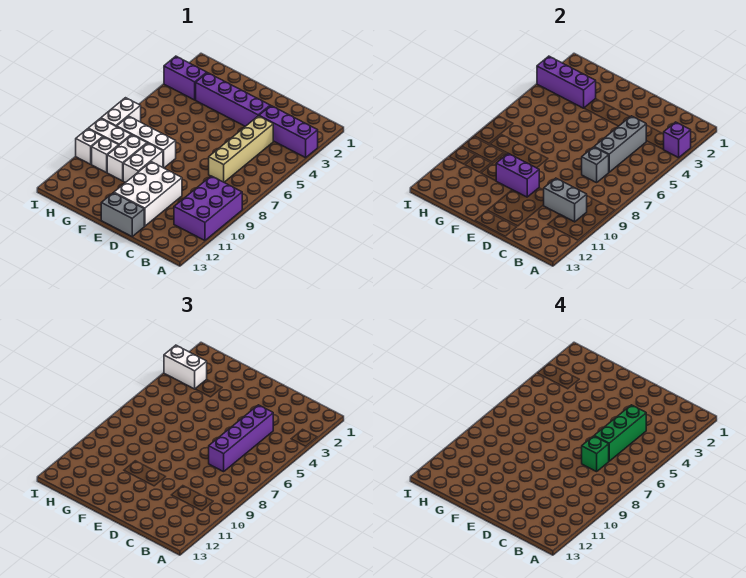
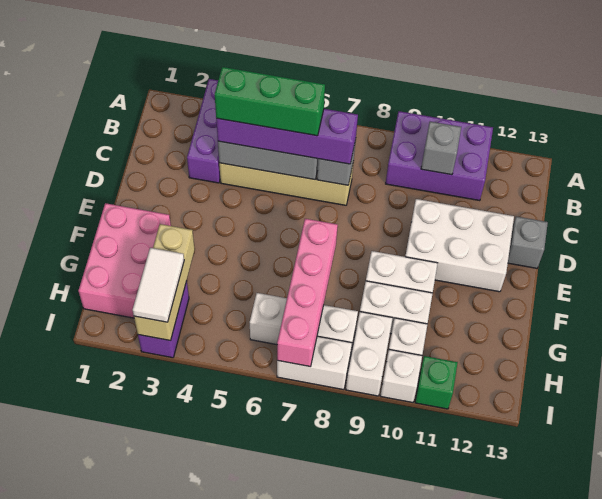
purple 1x1 brick [663,122,691,158] -> none
grey 1x2 brick [544,178,587,222] -> grey 1x1 brick [421,122,461,175]
green 1x1 brick [582,436,609,472] -> green 1x1 brick moved to [415,356,458,409]
purple 1x4 brick [196,73,270,126] -> none
grey 1x2 brick [101,193,144,237] -> grey 1x1 brick [508,217,548,268]
purple 1x2 brick [496,153,539,197] -> none
none -> pink 2x3 brick [79,203,171,318]
none -> pink 1x4 brick [277,219,338,367]
white 1x3 brick [117,116,176,168] -> white 1x3 brick turned to [250,293,358,351]
purple 1x3 brick [537,56,596,108] -> tan 1x3 brick [134,224,195,341]
white 1x2 brick [164,345,207,389] -> white 1x2 tile [133,248,184,322]

